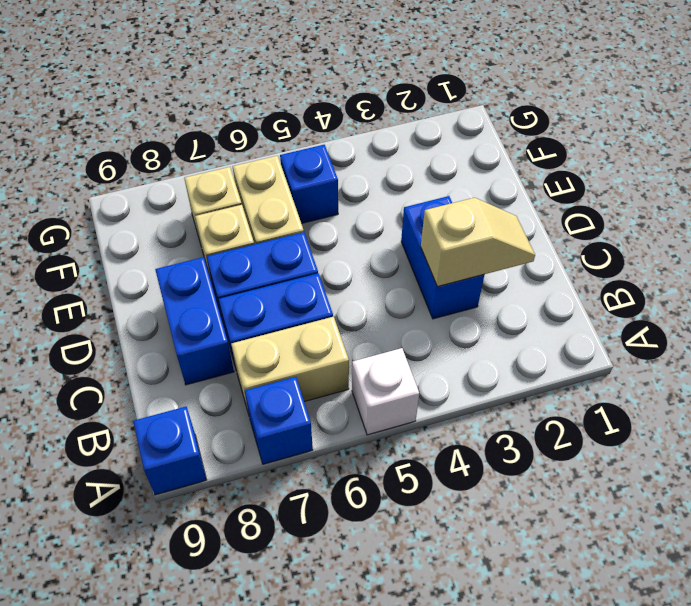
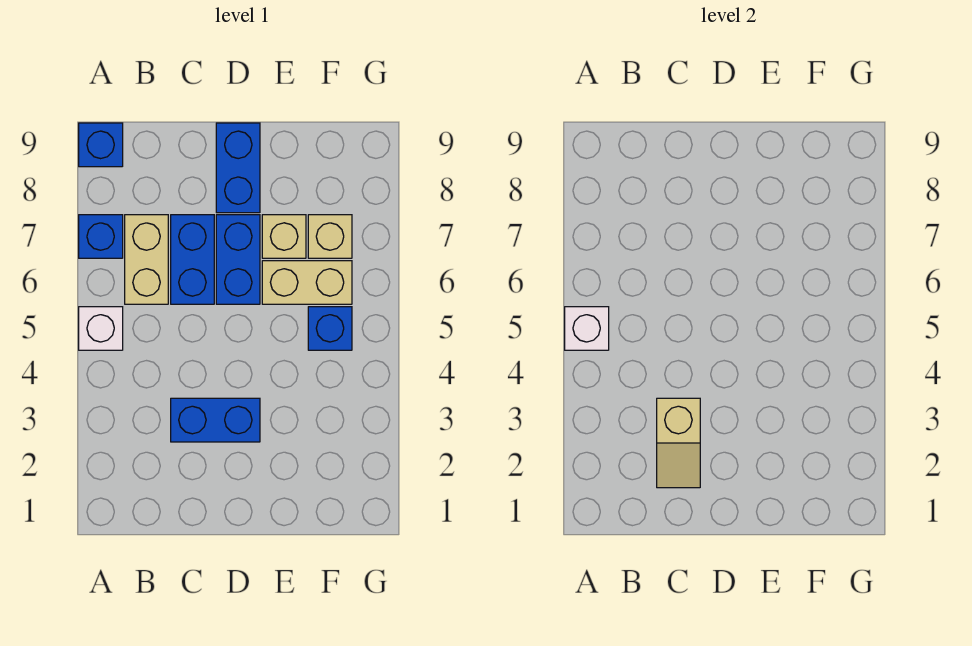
none -> white 1x1 brick [565,307,609,350]
blue 1x2 brick [155,257,234,385] -> blue 1x2 brick turned to [216,123,260,213]

